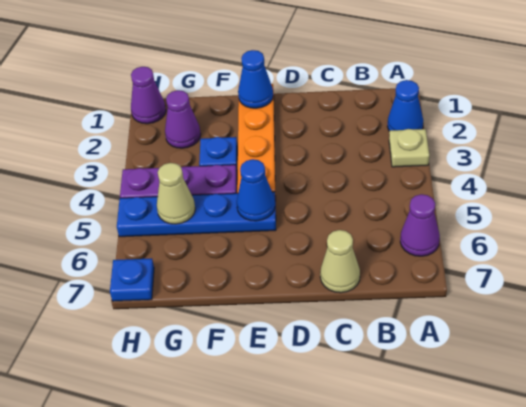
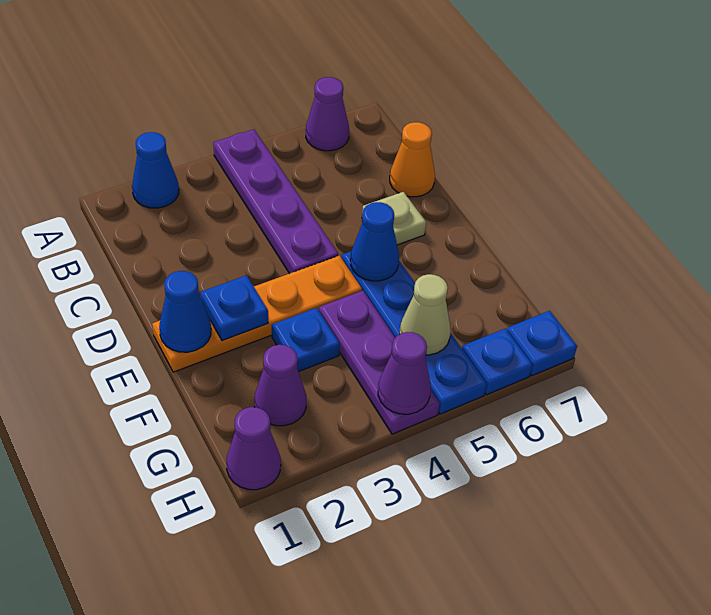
tan 1x1 plate [389,129,429,167] -> tan 1x1 plate moved to [362,192,426,245]
none -> purple 1x4 plate [213,129,338,274]
tan 1x1 cone [320,230,360,293] -> orange 1x1 cone [390,122,435,197]
none -> blue 1x1 plate [201,275,268,341]
none -> purple 1x1 cone [378,332,431,414]
none -> blue 1x1 plate [462,329,532,395]

